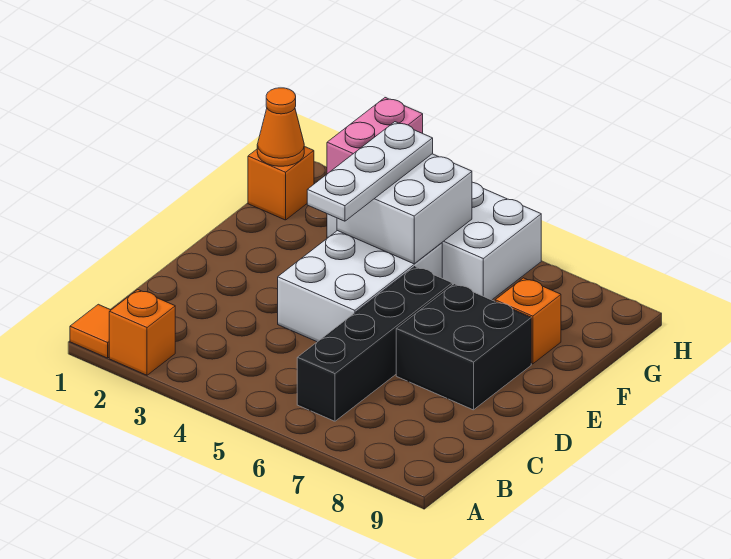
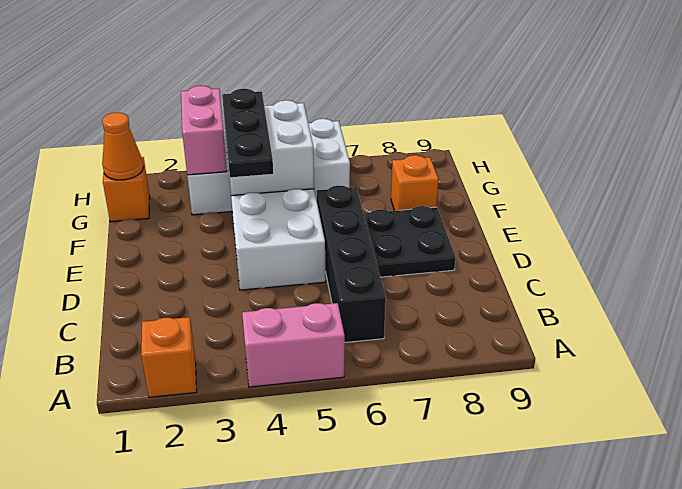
orange 1x1 tile [70,304,111,358] -> none
none -> pink 1x2 brick [242,303,345,387]
black 2x2 brick [396,284,531,410] -> black 2x2 plate [364,206,456,277]
white 1x3 plate [307,122,433,221] -> black 1x3 plate [222,89,273,177]

